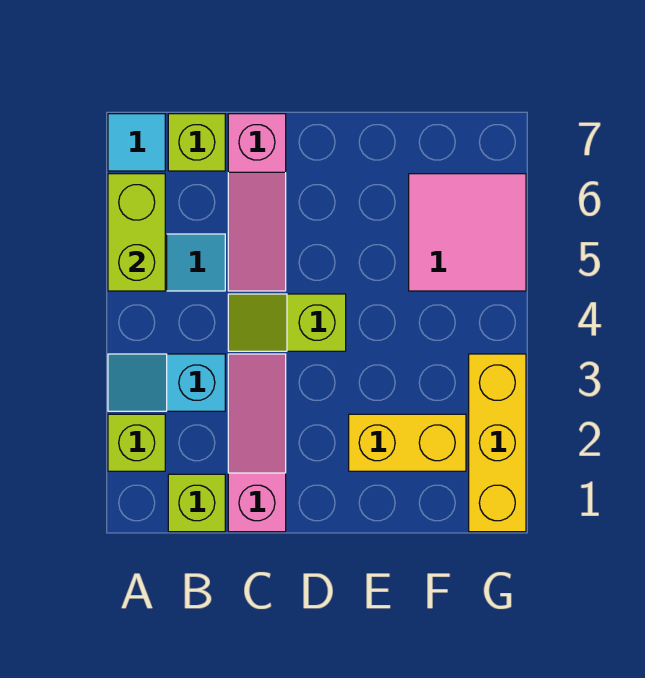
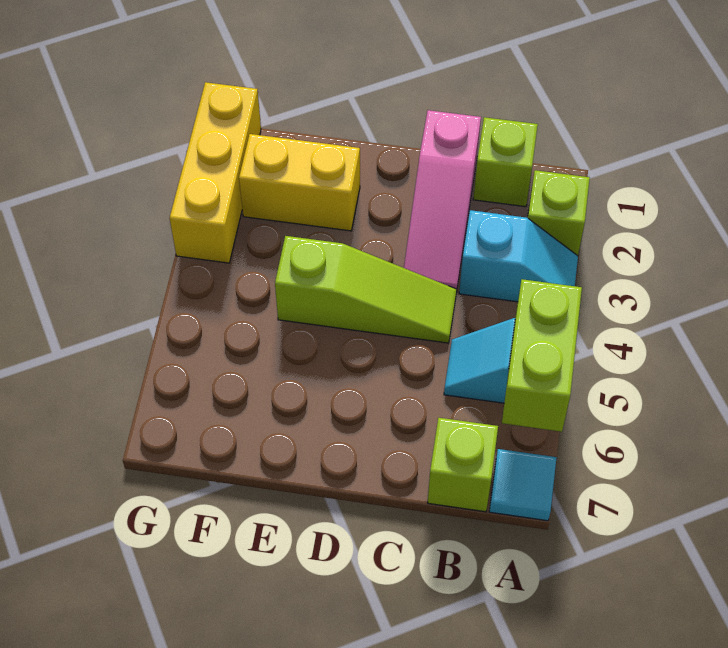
lime 1x2 slope [228,294,346,351] -> lime 1x3 slope [275,236,457,343]
pink 1x3 slope [228,114,286,291] -> none
pink 2x2 tile [409,174,526,291] -> none

